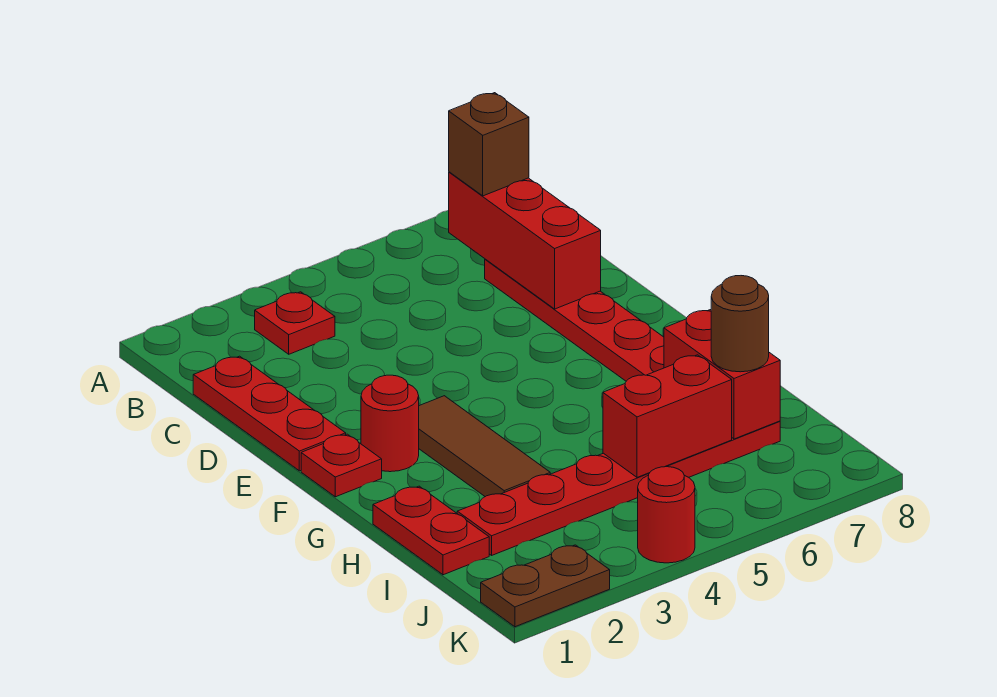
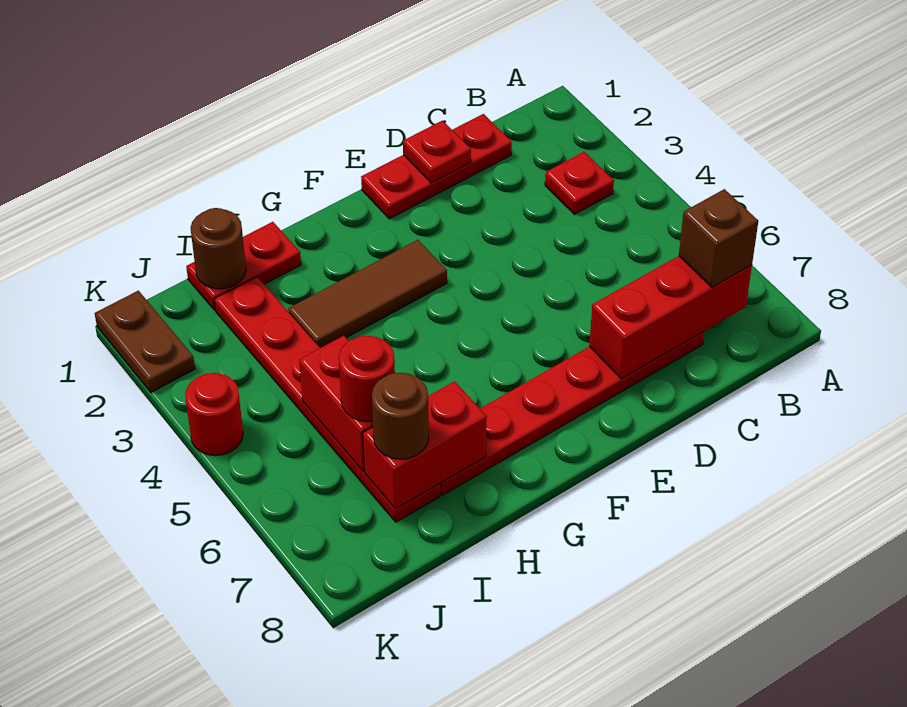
red 1x1 plate [301,434,382,497] -> red 1x1 plate moved to [403,121,471,183]
red 1x1 round brick [361,375,419,472] -> red 1x1 round brick moved to [339,336,395,422]
none -> brown 1x1 round brick [190,208,246,289]

